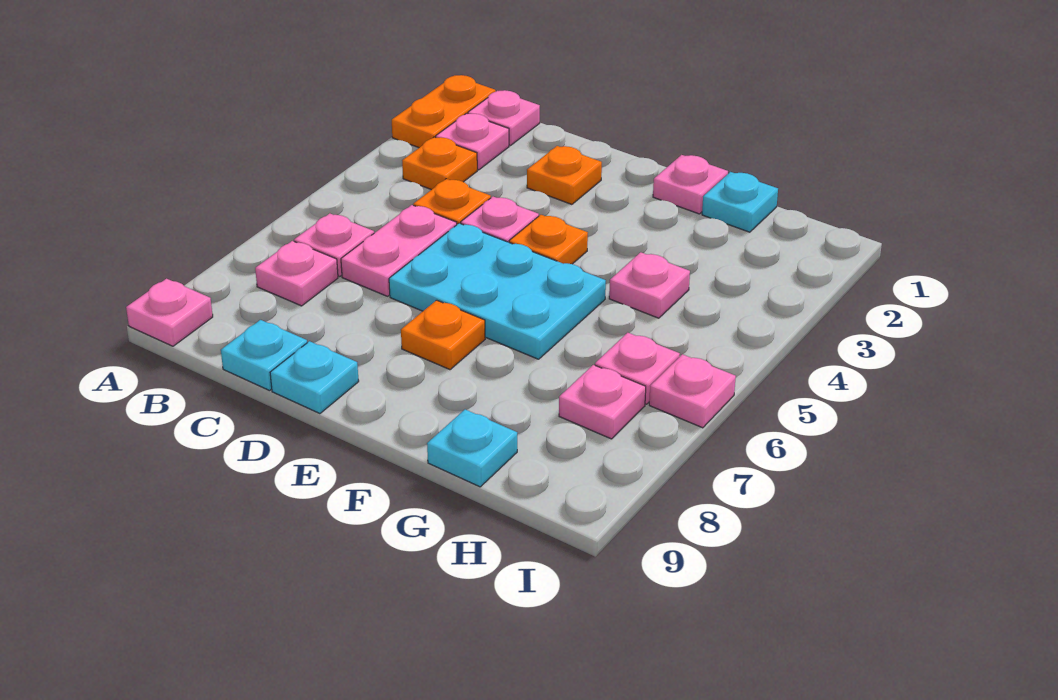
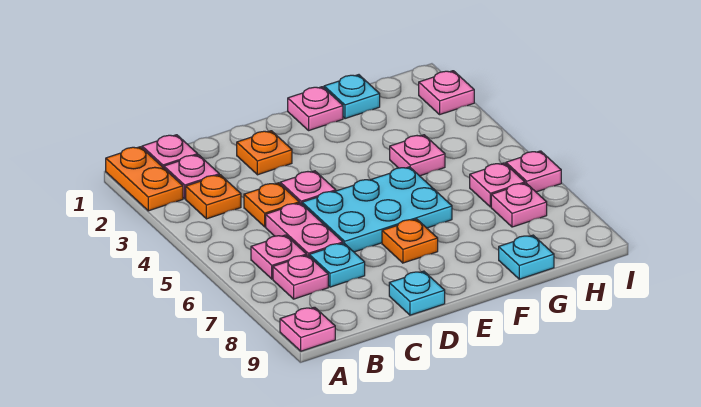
cyan 1x1 plate [221,320,307,391] -> cyan 1x1 plate moved to [309,243,365,287]
orange 1x1 plate [509,215,588,264] -> none
none -> pink 1x1 plate [419,71,474,114]

